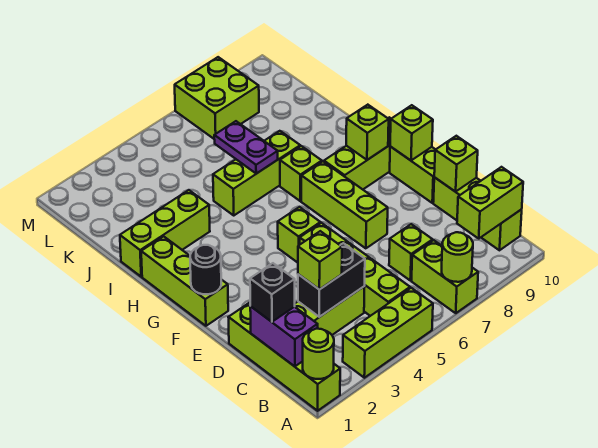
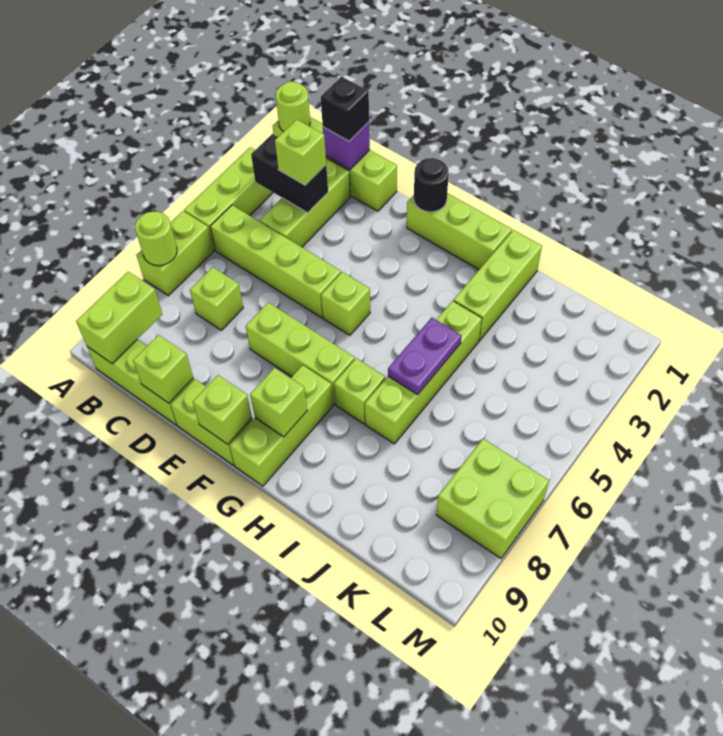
lime 1x2 brick [412,240,478,313] -> lime 1x2 brick turned to [136,211,213,296]
purple 1x2 brick [250,306,318,366] -> purple 1x1 brick [323,122,370,169]
black 1x2 brick [298,243,365,317] -> black 1x2 brick turned to [251,134,328,213]
lime 1x3 brick [213,131,300,215] -> lime 1x4 brick [365,301,482,444]
purple 1x2 plate [214,121,278,174] -> purple 1x2 plate turned to [388,318,461,395]

